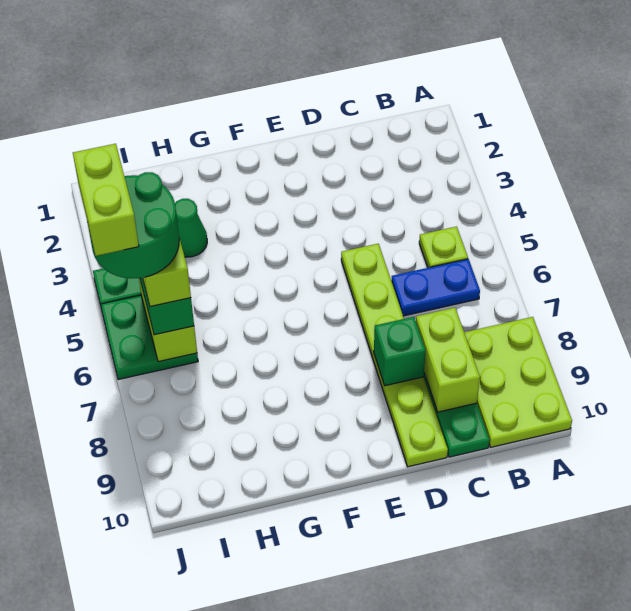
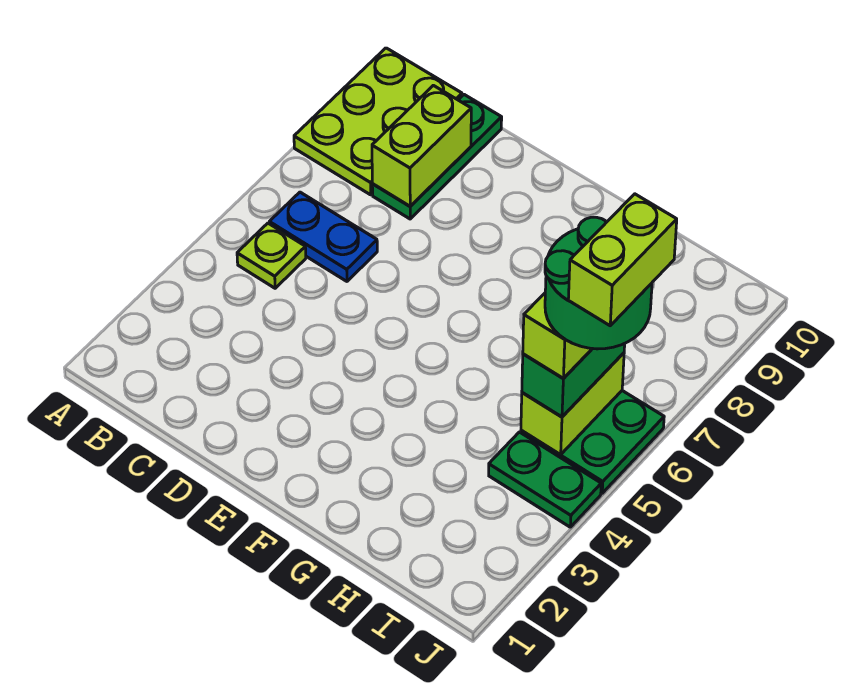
lime 1x6 plate [341,244,448,467] -> none
green 1x1 brick [374,317,425,386] -> none
green 1x1 cone [175,199,207,257] -> none

